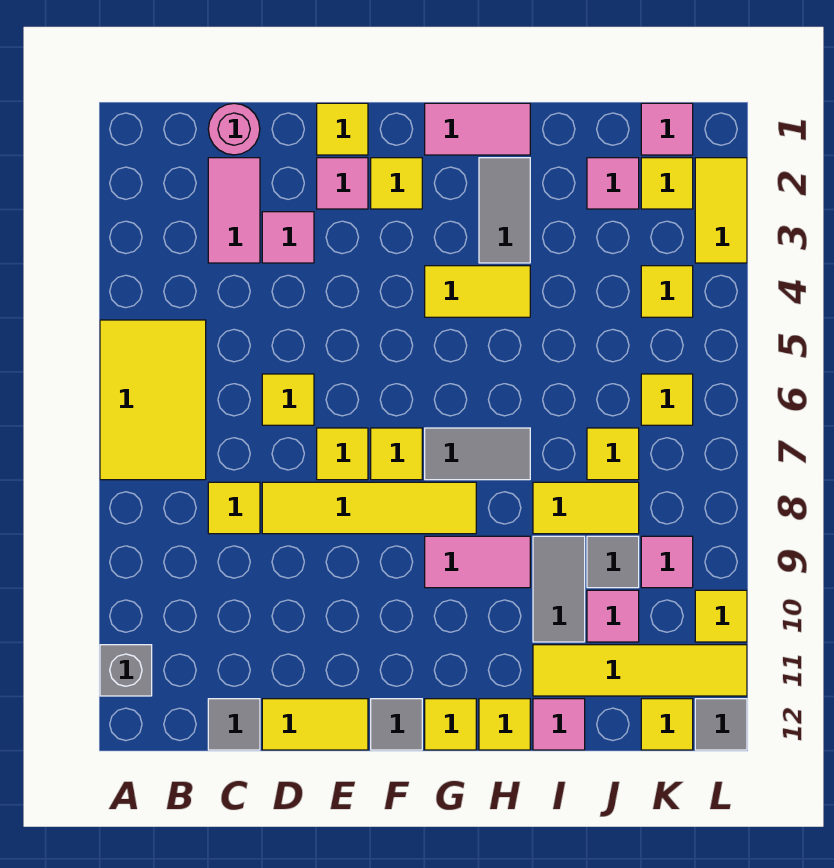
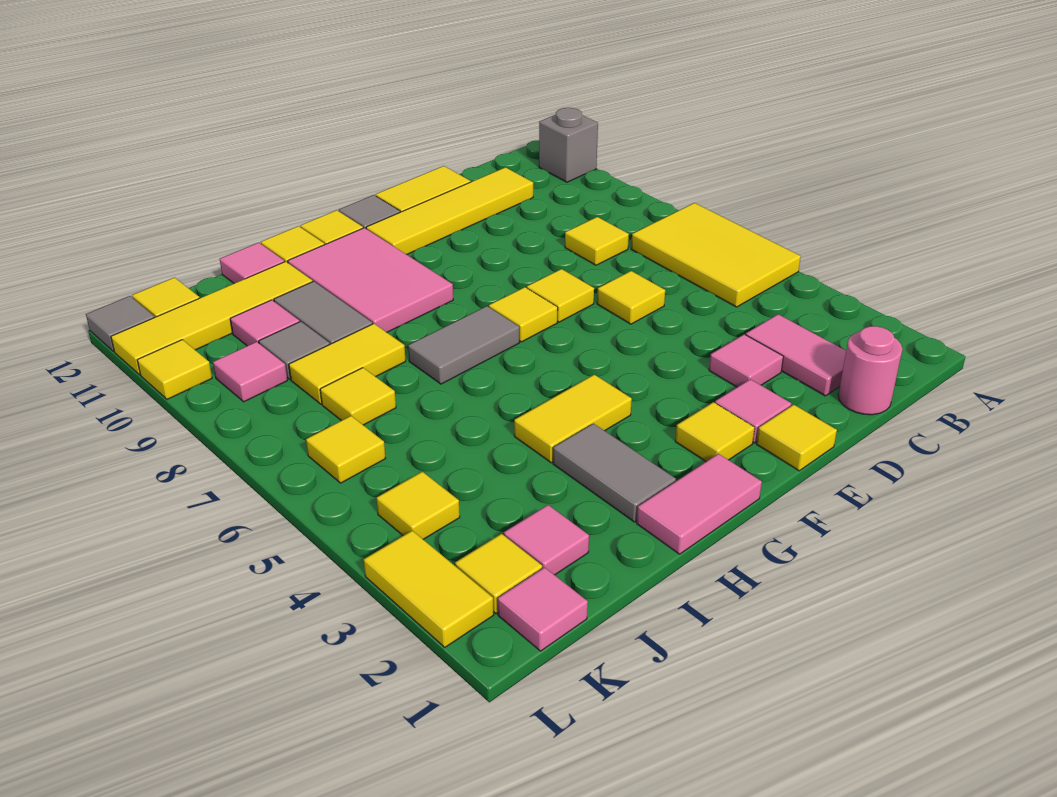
grey 1x1 tile [208,699,260,750] -> none
yellow 1x4 tile [262,482,476,534] -> yellow 1x4 tile moved to [366,167,533,255]
pink 1x2 tile [425,536,530,588] -> pink 2x3 tile [288,228,453,332]

